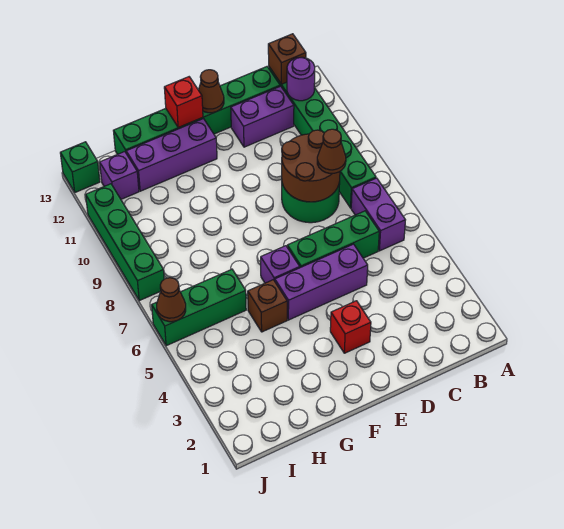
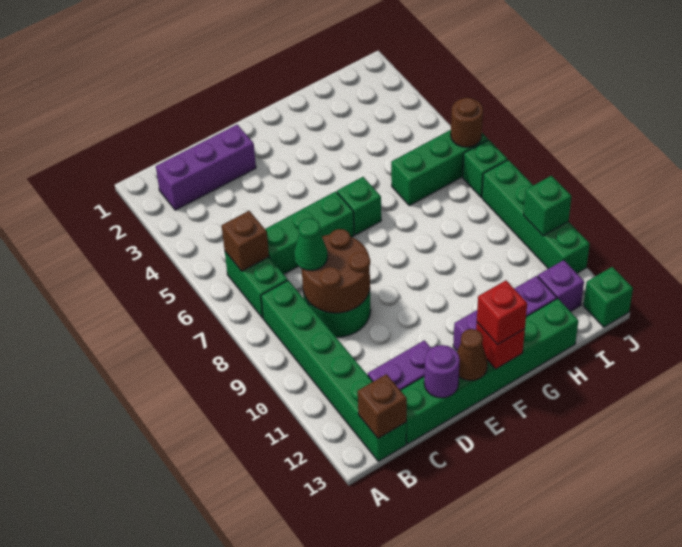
purple 1x2 brick [351,178,405,251] -> green 1x2 brick [225,252,288,318]
purple 1x1 round brick [287,57,315,101] -> purple 1x1 round brick moved to [424,345,460,398]
brown 1x1 cone [317,129,346,173] -> green 1x1 cone [294,218,328,270]
purple 1x3 brick [275,244,368,320] -> purple 1x3 brick moved to [156,125,256,210]
red 1x1 brick [330,301,371,353] -> red 1x1 brick moved to [477,281,527,345]
purple 1x1 brick [261,246,300,283] -> green 1x1 brick [337,177,381,235]
brown 1x1 brick [248,280,287,332] -> brown 1x1 brick moved to [222,211,269,271]
brown 1x1 cone [157,278,186,322] -> brown 1x1 round brick [451,98,483,147]
none -> green 1x1 brick [463,140,507,197]
none -> green 1x1 brick [524,176,572,236]

